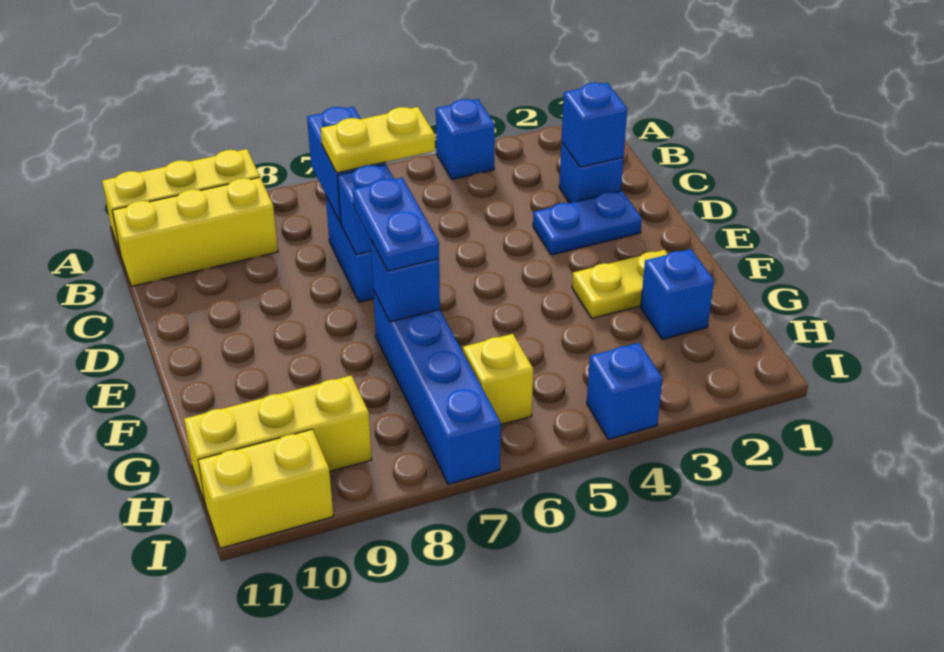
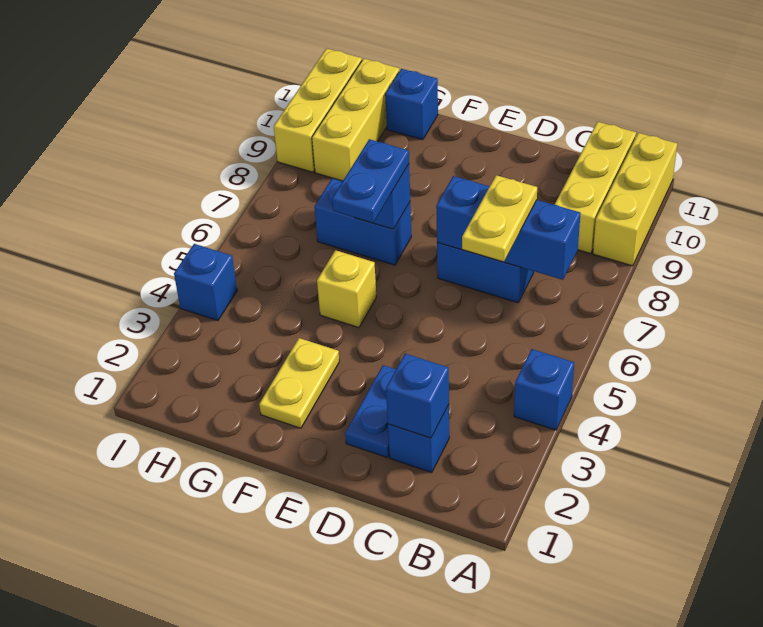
blue 1x2 plate [353,178,439,271] -> blue 1x2 plate turned to [332,139,409,223]
blue 1x4 brick [373,290,501,484] -> blue 1x2 brick [314,178,411,265]
blue 1x1 brick [641,249,714,339] -> blue 1x1 brick moved to [385,69,438,140]
yellow 1x1 brick [463,334,533,425] -> yellow 1x1 brick moved to [317,250,376,328]
yellow 1x2 brick [198,429,333,548] -> yellow 1x3 brick [274,48,362,172]

